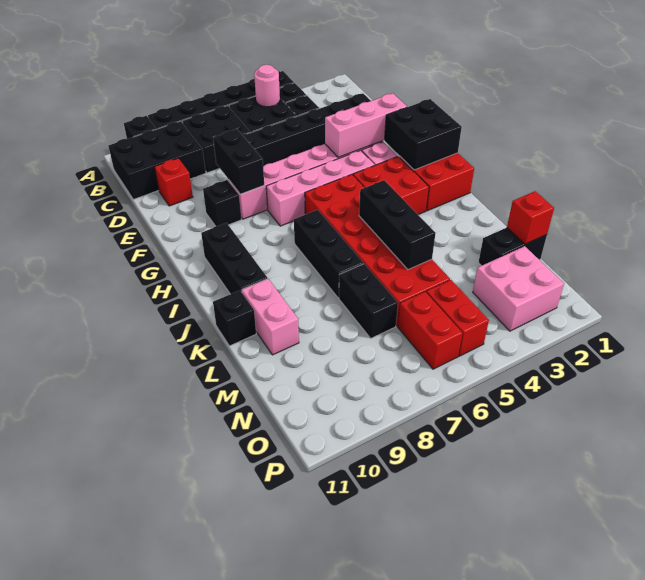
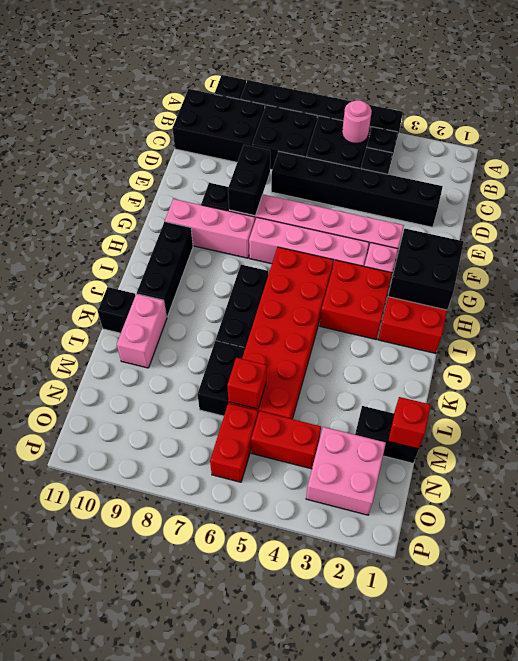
red 1x1 brick [155,158,193,206] -> red 1x1 brick moved to [227,358,267,409]
pink 1x3 brick [325,93,407,158] -> pink 1x3 brick moved to [165,199,255,258]
black 1x3 brick [359,180,436,270] -> none
red 1x2 brick [426,280,489,356] -> red 1x2 brick turned to [251,411,321,469]

